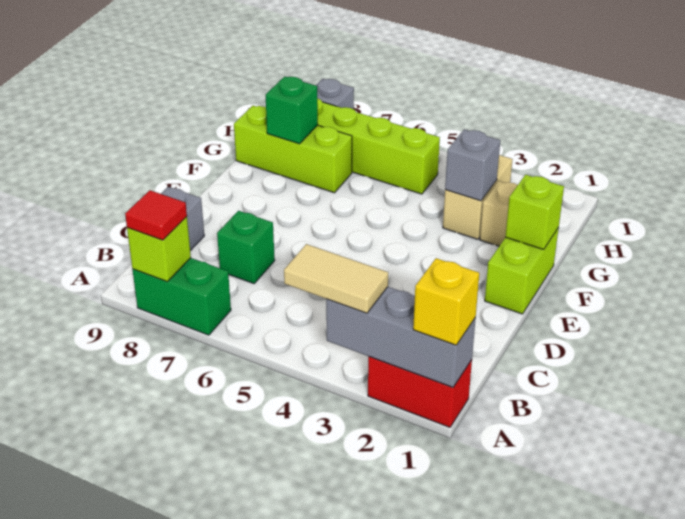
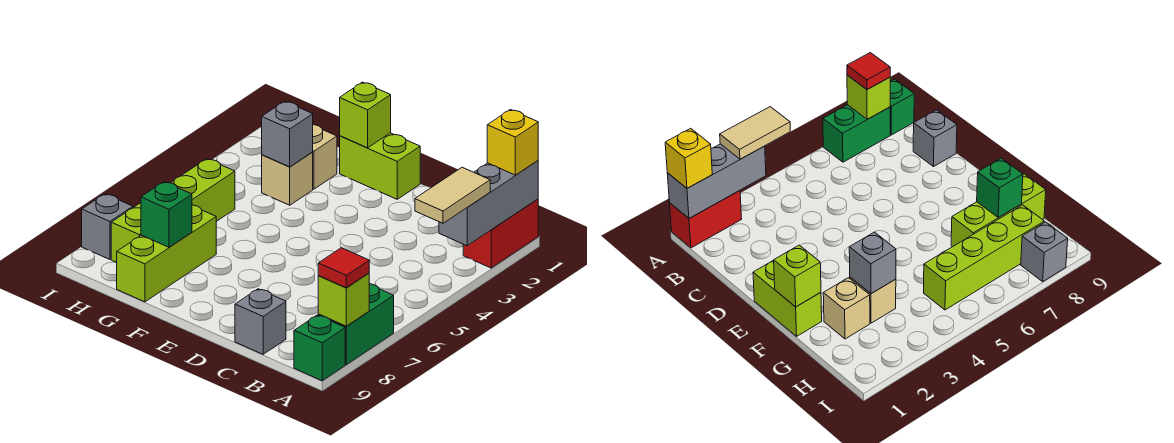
green 1x1 brick [217,211,275,284] -> green 1x1 brick moved to [294,315,345,381]
tan 1x2 brick [443,155,513,239] -> tan 1x1 brick [262,152,313,205]

